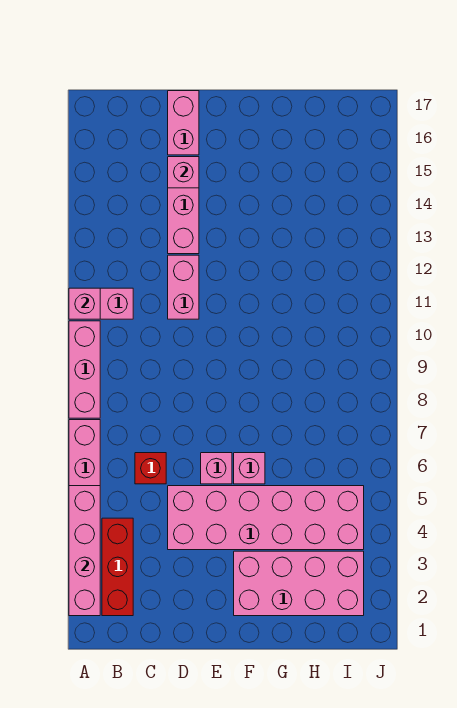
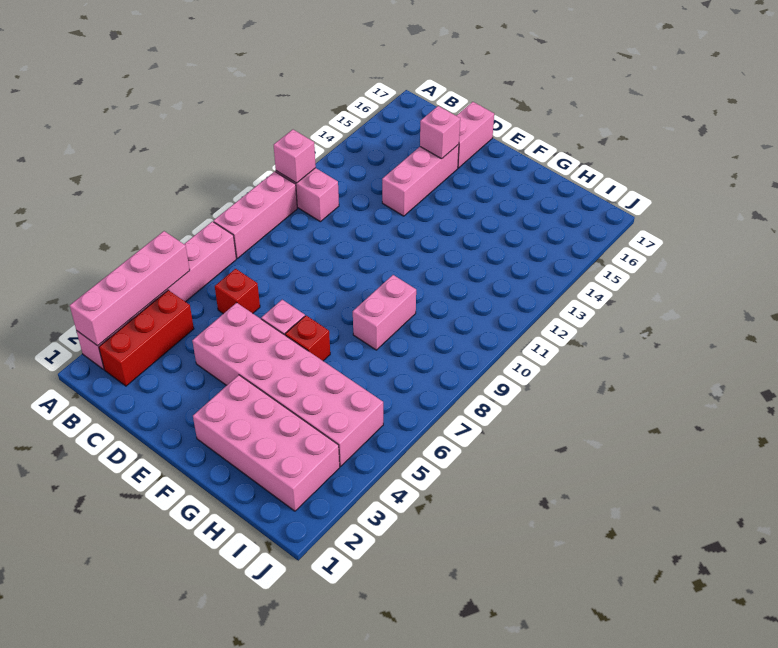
pink 1x2 brick [168,255,199,319] -> pink 1x2 brick moved to [353,275,416,350]
pink 1x1 brick [234,453,265,484] -> red 1x1 brick [285,316,330,361]

